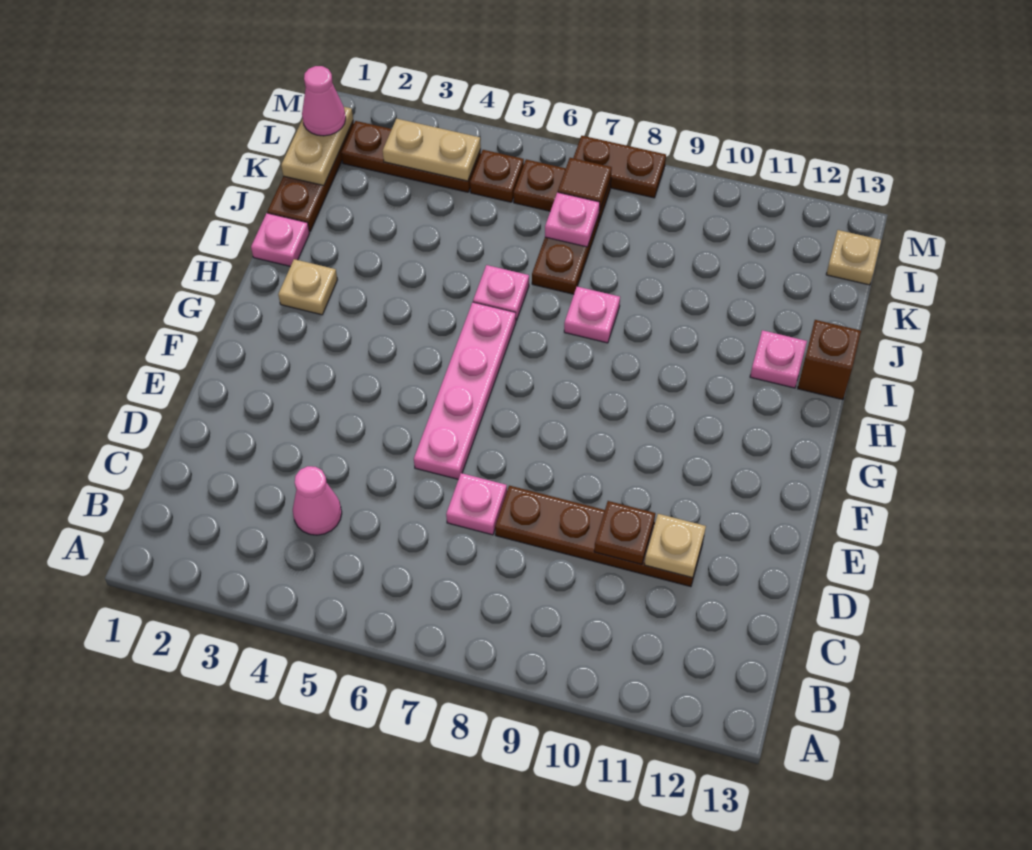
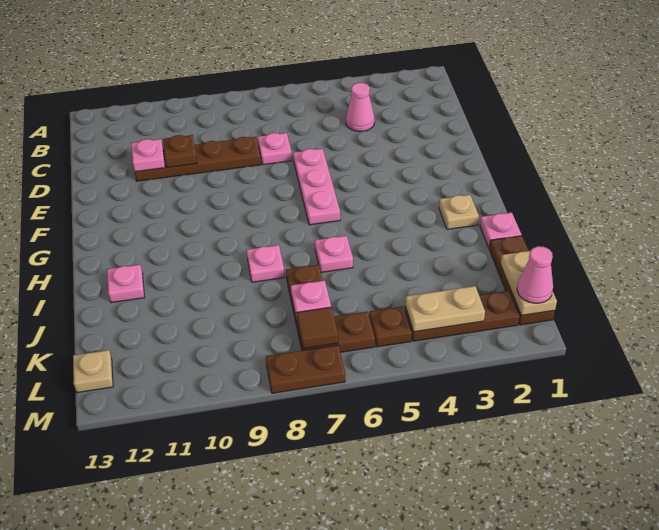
tan 1x1 plate [645,514,706,578] -> pink 1x1 plate [131,139,165,172]
pink 1x4 plate [414,302,516,479] -> pink 1x3 plate [293,149,340,225]
brown 1x1 brick [798,320,861,400] -> none

